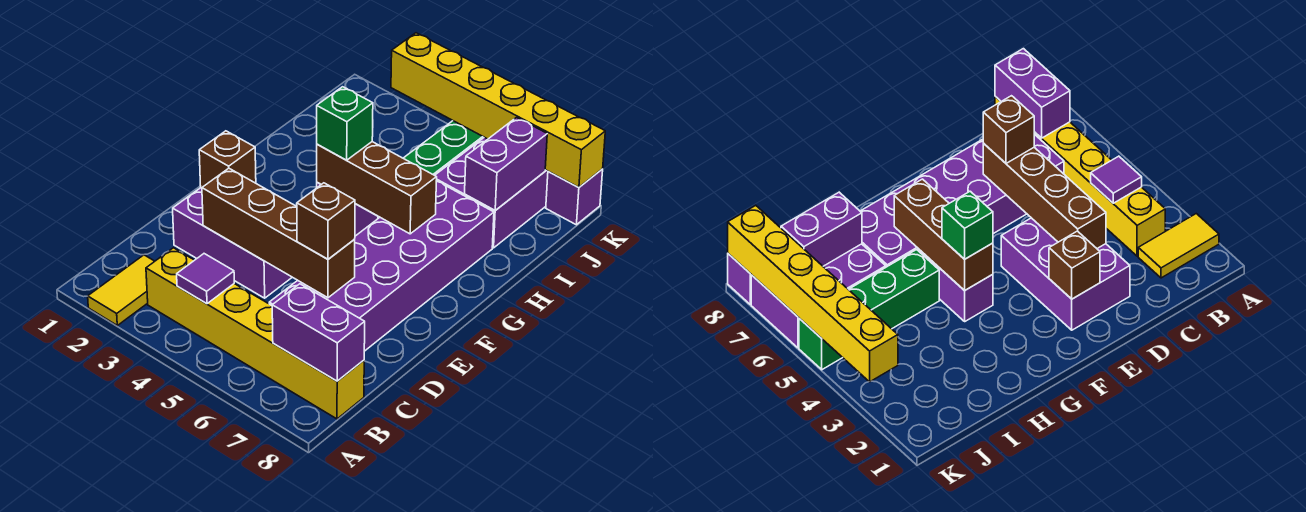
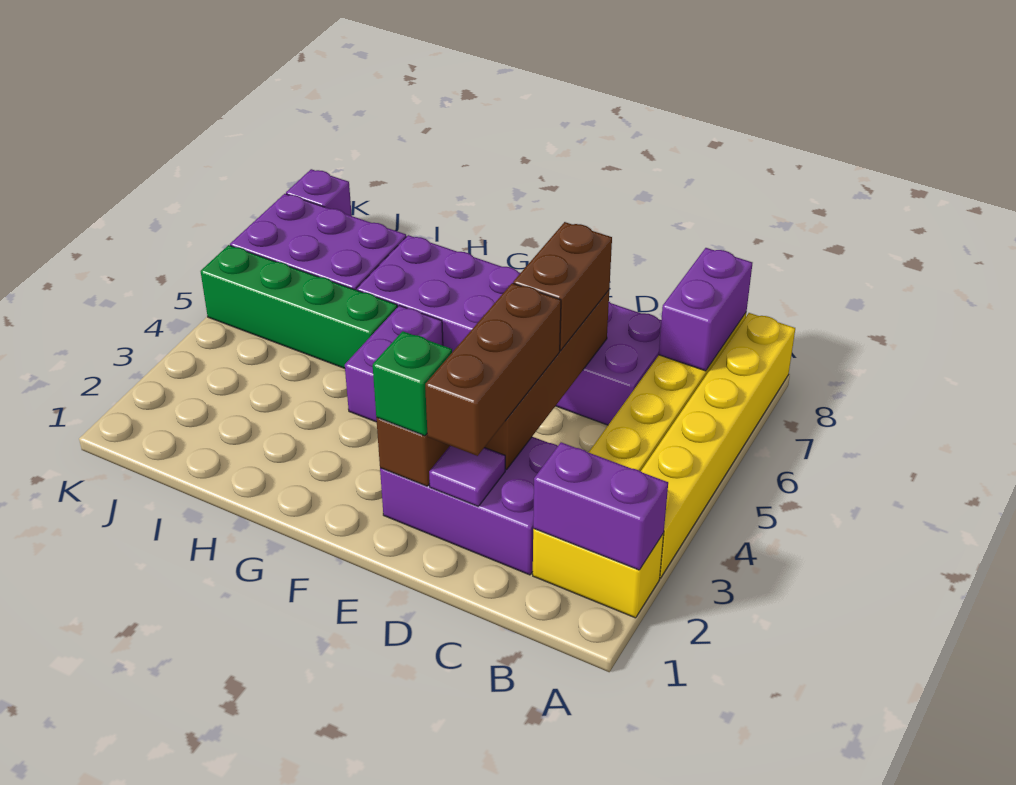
yellow 1x2 tile [88,255,155,325] -> yellow 1x2 brick [533,529,664,618]
purple 1x1 tile [177,254,234,304] -> purple 1x1 tile moved to [429,446,505,506]
purple 2x3 brick [173,188,292,298] -> purple 2x3 brick turned to [380,437,558,575]
brown 1x1 brick [297,183,355,259] -> brown 1x2 brick [513,222,612,350]
brown 1x3 brick [317,142,437,234] -> brown 1x3 brick moved to [425,283,561,456]
green 1x1 brick [317,87,373,160] -> green 1x1 brick moved to [373,331,452,436]
purple 1x2 brick [465,118,547,210] -> purple 1x2 brick moved to [533,442,668,570]
yellow 1x6 brick [391,33,605,187] -> yellow 1x6 brick moved to [641,313,795,578]

